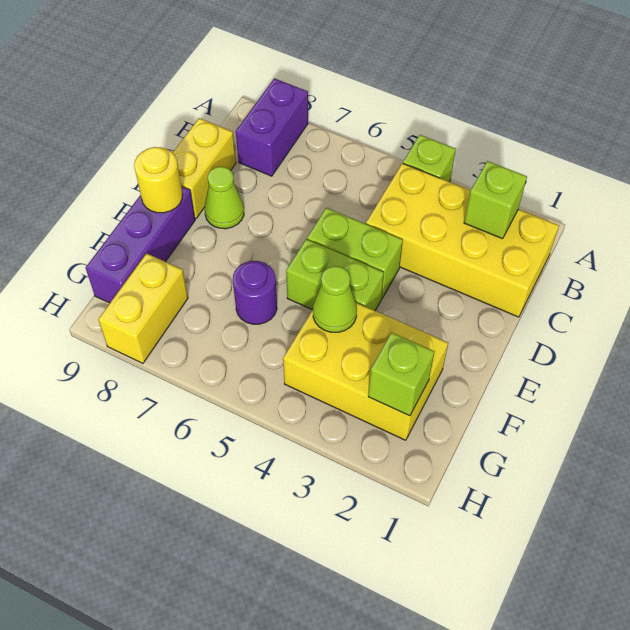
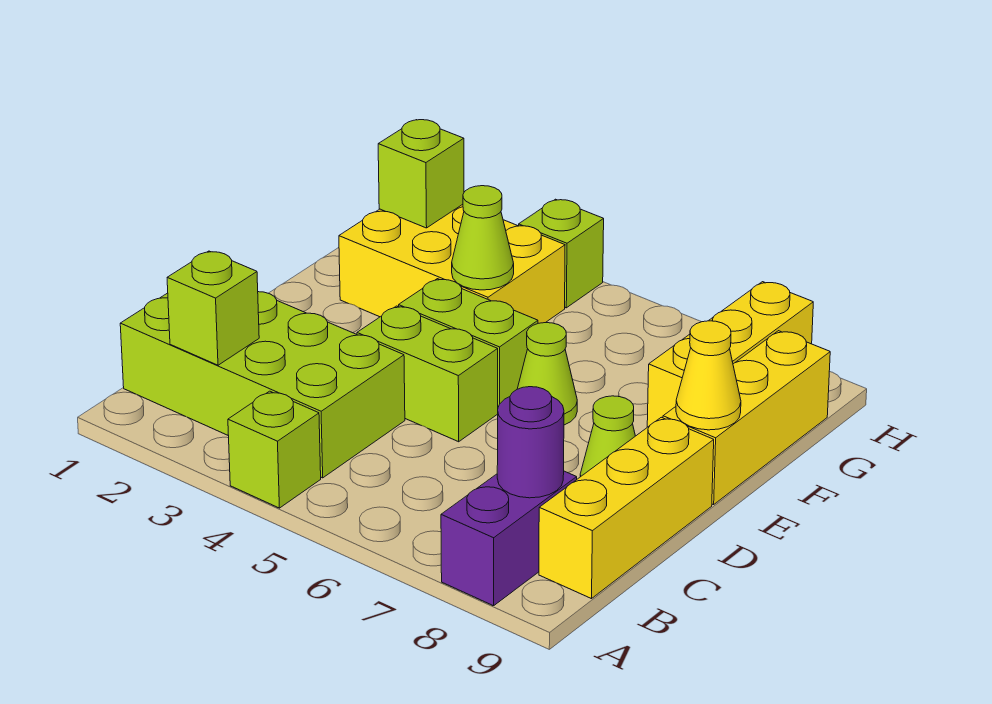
yellow 2x4 brick [366,163,559,317] -> lime 2x4 brick [120,292,405,478]
yellow 1x2 brick [173,118,236,219] -> yellow 1x3 brick [539,417,714,599]
none -> lime 1x1 cone [517,323,577,425]
purple 1x3 brick [86,186,195,303] -> yellow 1x3 brick [663,331,830,505]
yellow 1x1 round brick [134,147,183,213] -> yellow 1x1 cone [676,321,741,430]
purple 1x1 round brick [233,261,277,324] -> purple 1x1 round brick moved to [497,387,564,498]
yellow 1x2 brick [98,254,188,363] -> yellow 1x3 brick [647,282,813,427]
none -> lime 1x1 brick [519,199,604,308]

